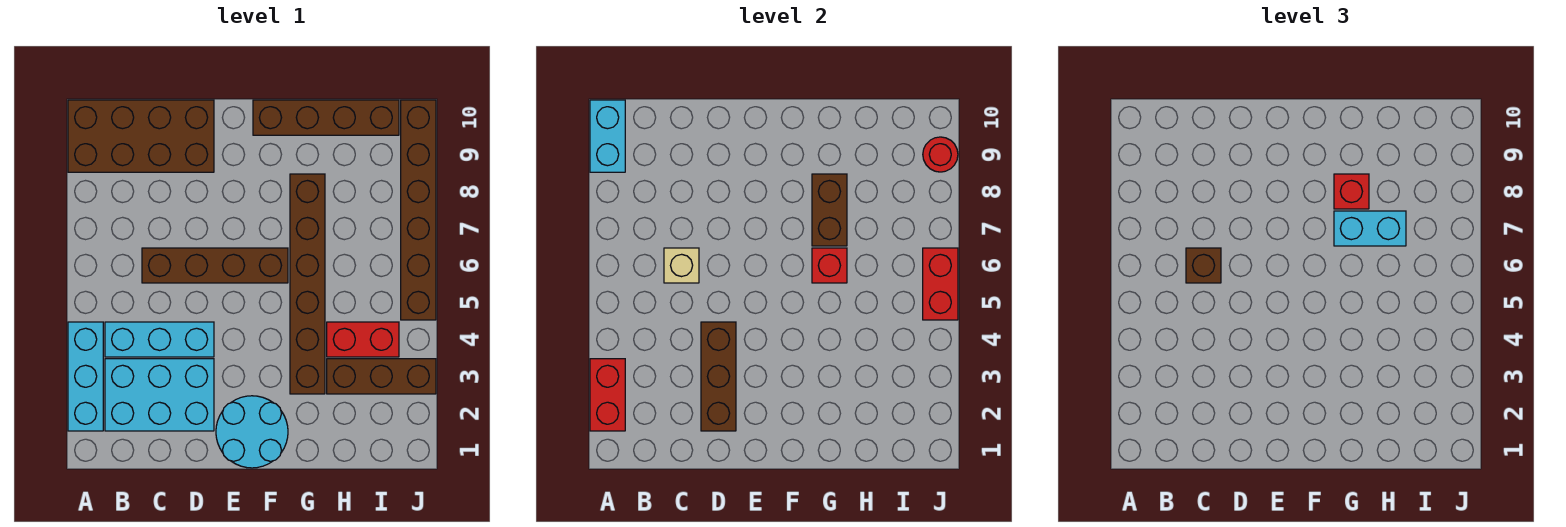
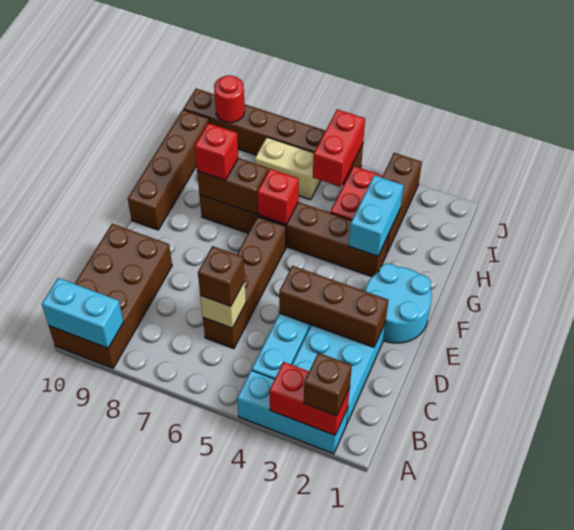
none -> brown 1x1 brick [304,353,352,416]
cyan 1x2 brick [1334,211,1406,246] -> cyan 1x2 brick moved to [349,175,403,256]
none -> tan 1x2 brick [255,137,321,200]
red 1x2 brick [923,248,958,320] -> red 1x2 brick turned to [313,109,365,187]

